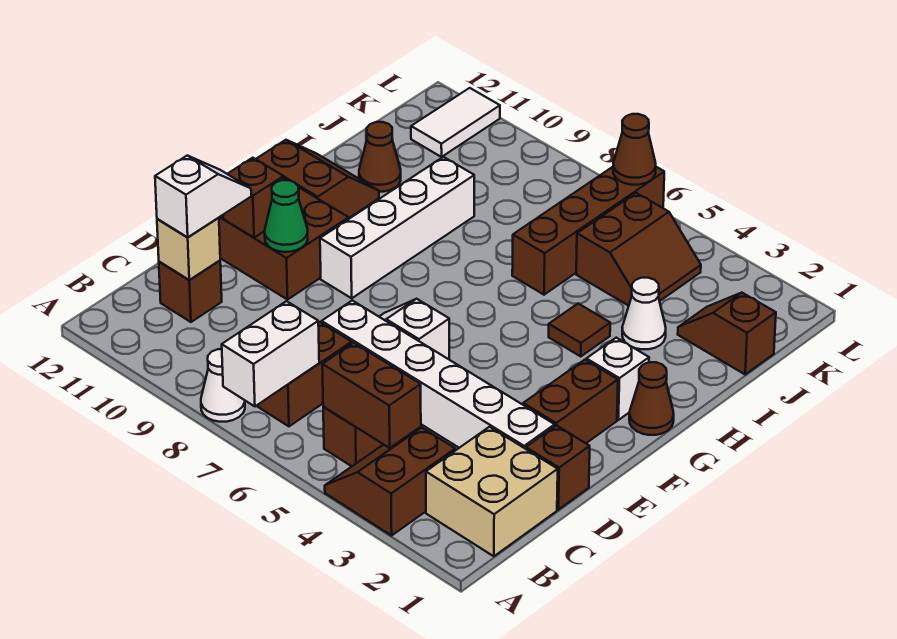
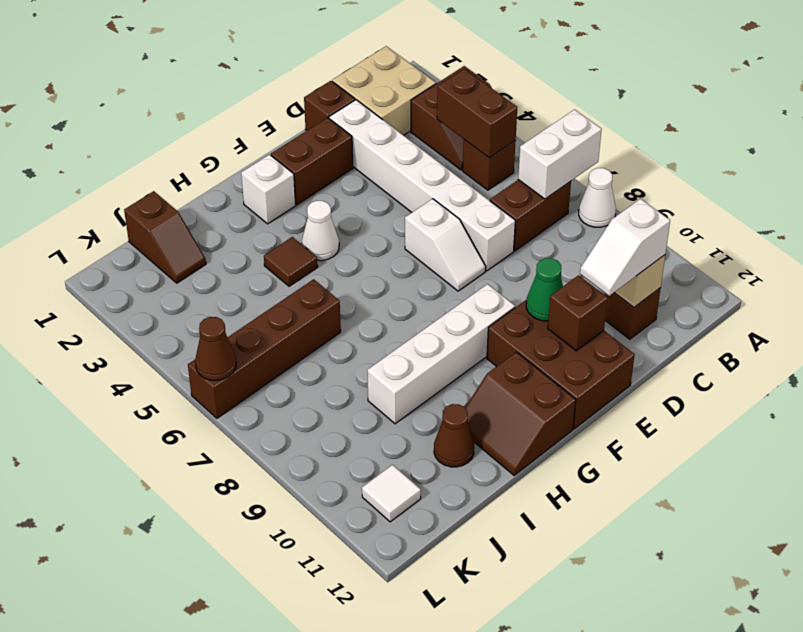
brown 1x1 cone [629,362,674,435] -> none
white 1x1 cone [622,278,666,349] -> white 1x1 cone moved to [302,201,339,261]
brown 2x2 slope [576,193,701,306] -> none
white 1x2 tile [411,88,500,157] -> white 1x1 tile [362,465,421,522]

